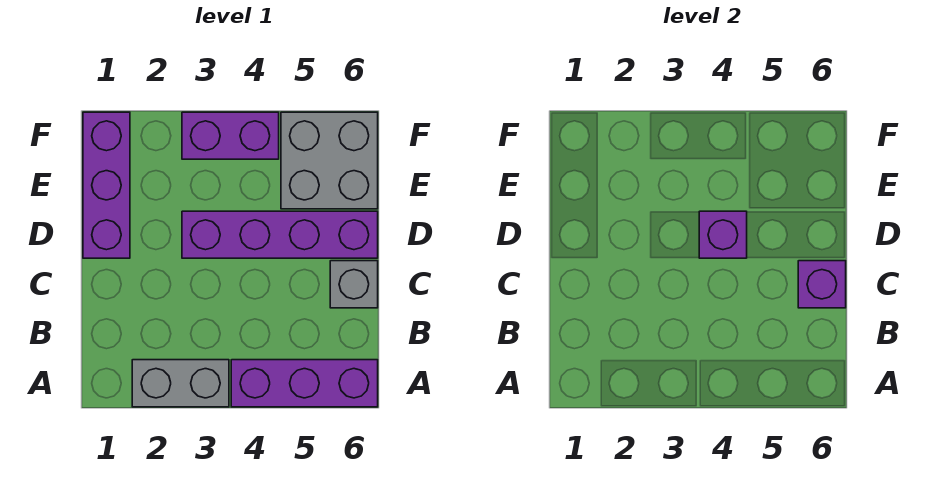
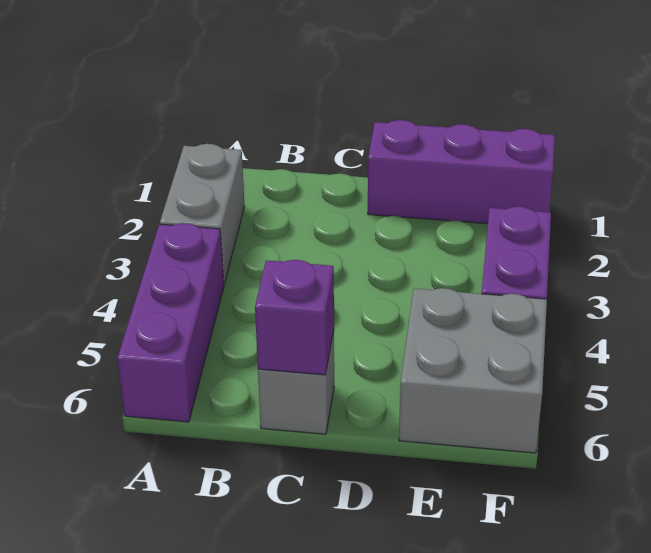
purple 1x4 brick [182,211,378,258] -> none
purple 1x1 brick [699,211,747,258] -> none

